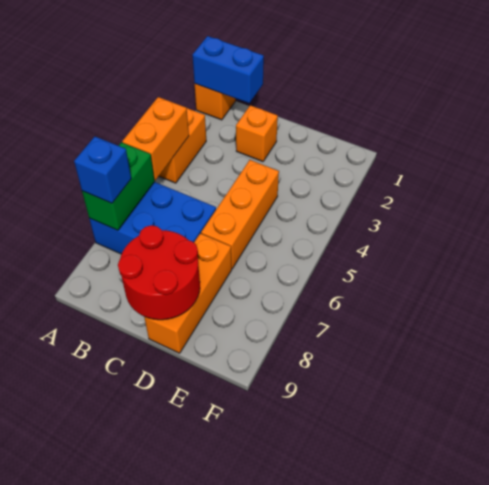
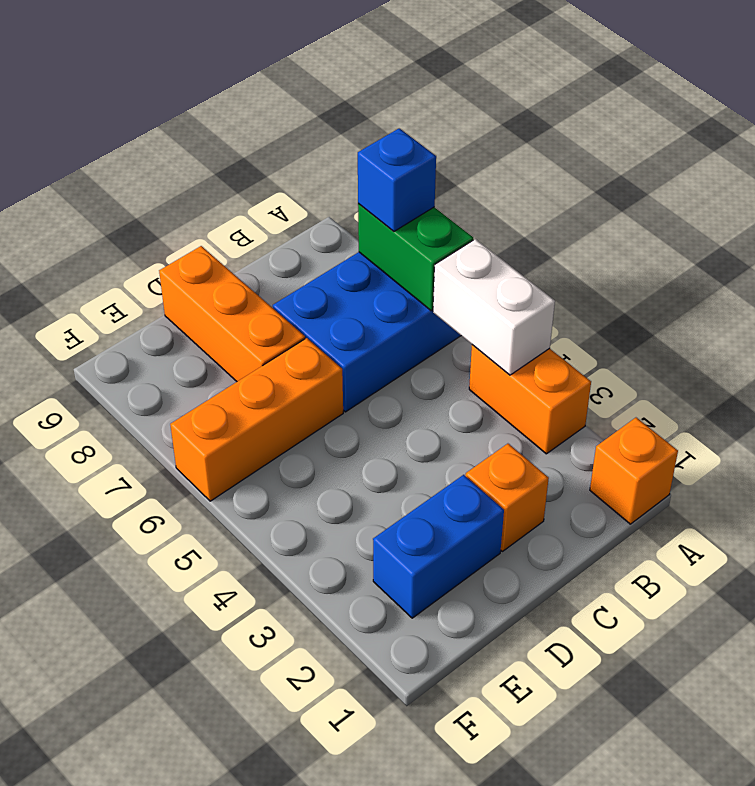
blue 1x2 brick [193,36,264,103] -> blue 1x2 brick moved to [373,475,504,618]
orange 1x2 brick [122,97,189,180] -> white 1x2 brick [433,239,555,375]
red 2x2 round brick [118,225,200,320] -> none
orange 1x3 brick [201,160,279,269] -> orange 1x3 brick turned to [170,338,343,501]

